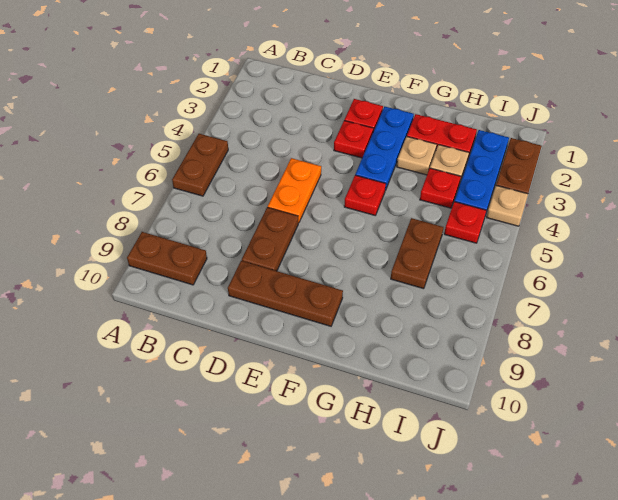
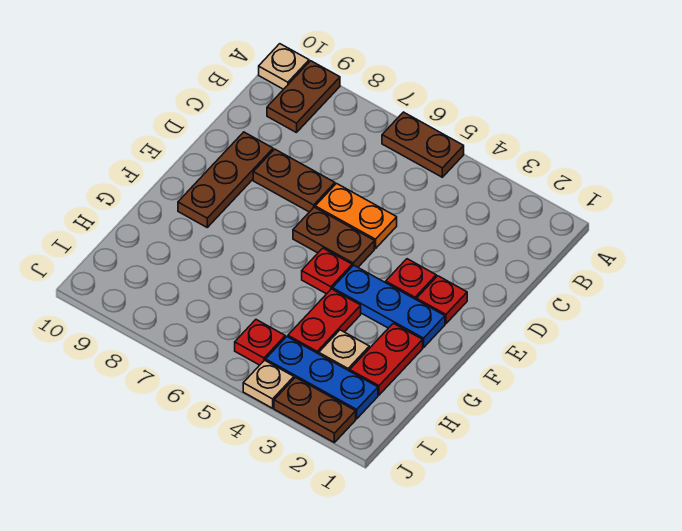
tan 1x1 plate [397,136,437,175] -> tan 1x1 plate moved to [259,44,309,89]
red 1x1 plate [420,168,461,208] -> red 1x2 plate [288,289,361,354]
brown 1x2 plate [391,218,443,289] -> brown 1x2 plate moved to [293,207,374,267]

